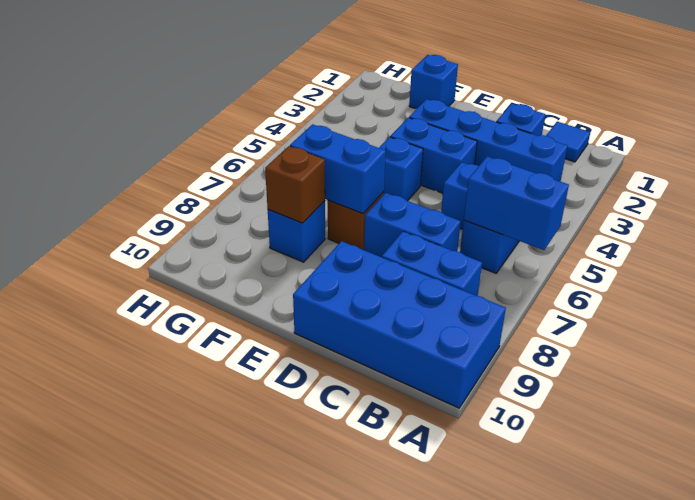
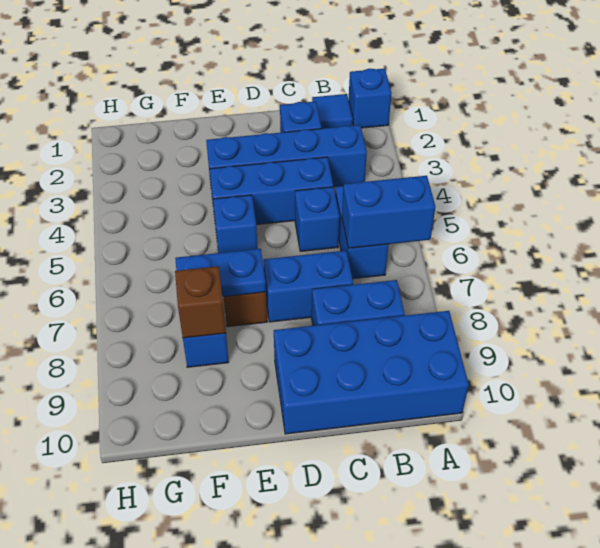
blue 1x2 brick [390,118,477,193] -> blue 1x3 brick [210,157,333,225]
blue 1x2 brick [290,124,386,214] -> blue 1x2 plate [175,249,266,297]
blue 1x1 brick [409,55,458,109] -> blue 1x1 brick moved to [349,69,392,128]

